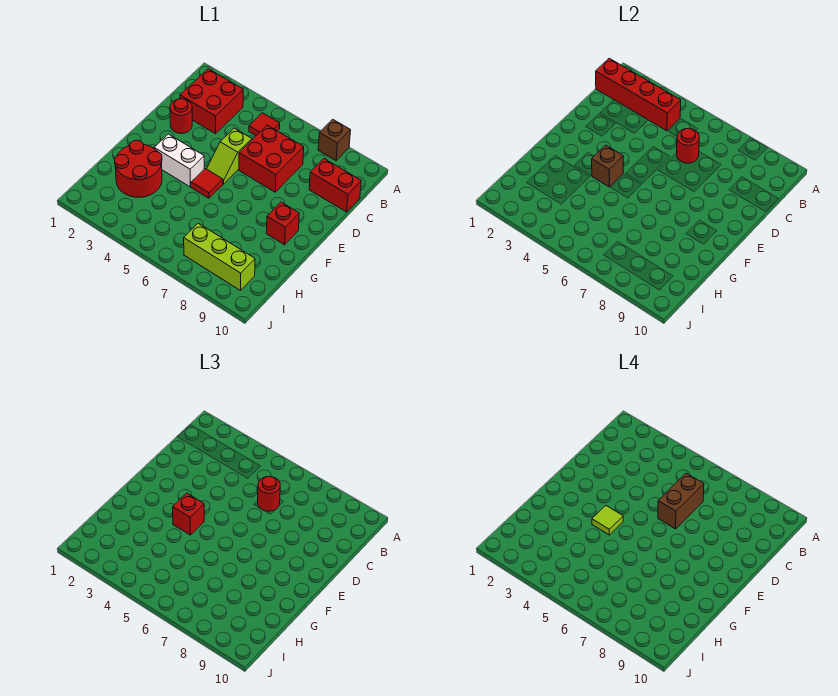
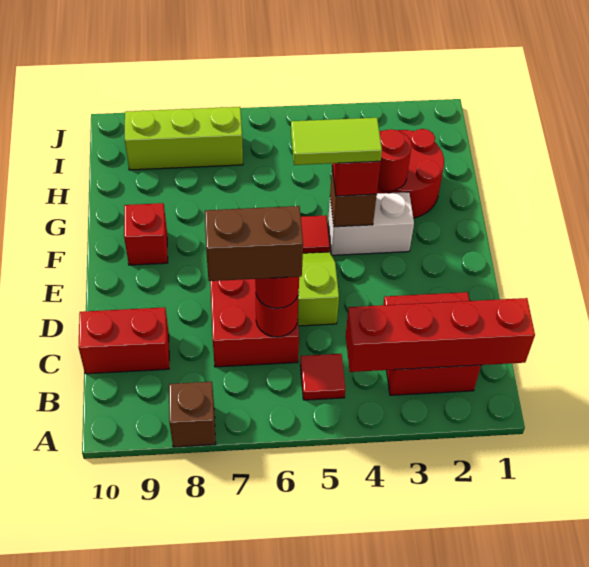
brown 1x2 brick [658,473,704,529] -> brown 1x2 brick turned to [205,206,303,281]
red 1x1 round brick [170,99,192,133] -> red 1x1 round brick moved to [378,129,411,191]
lime 1x1 tile [592,506,623,535] -> lime 1x2 tile [291,118,382,165]

